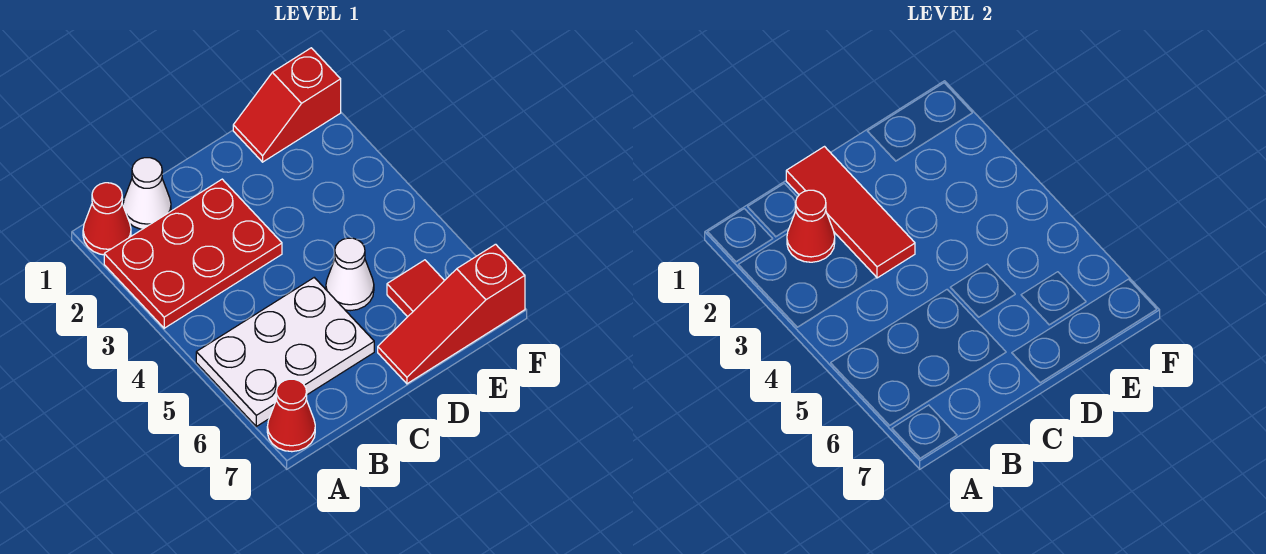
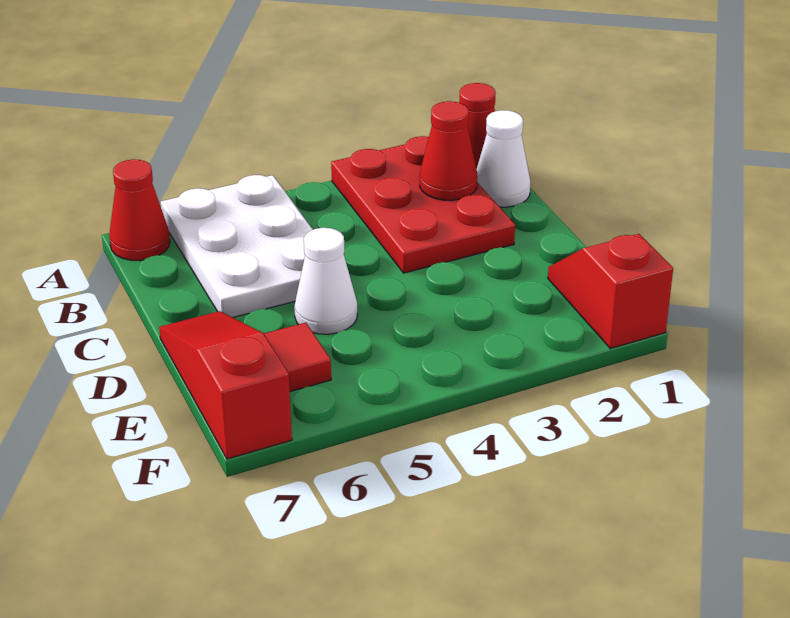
red 1x3 tile [786,147,915,278] -> none

